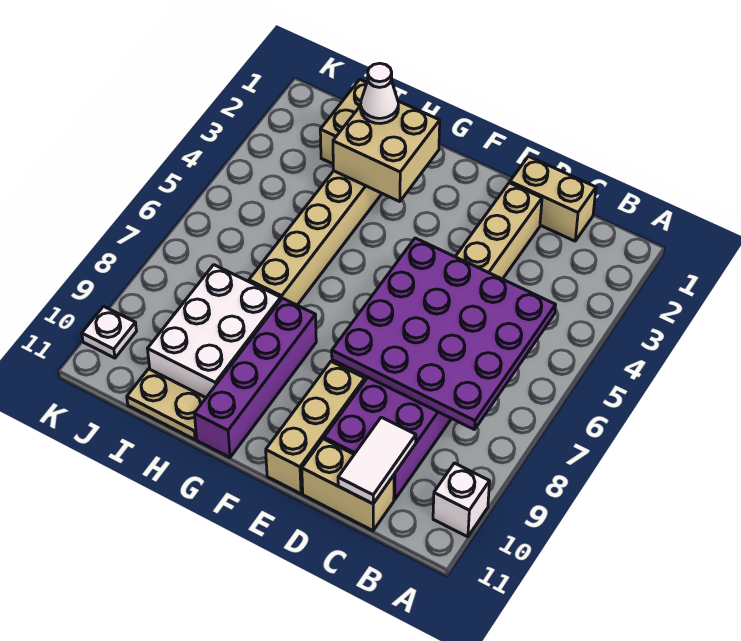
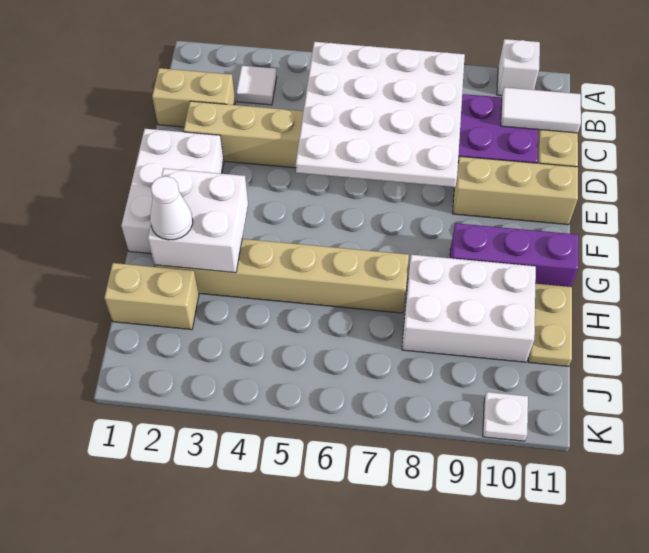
none -> white 1x1 tile [236,66,277,105]
purple 4x4 plate [332,238,556,430] -> white 4x4 plate [296,42,465,187]
tan 1x2 brick [510,156,596,241] -> tan 1x2 brick turned to [152,68,235,127]
none -> white 2x3 brick [121,129,224,254]
tan 2x2 brick [333,101,440,202] -> white 2x2 brick [148,168,248,273]
purple 1x4 brick [194,298,316,457] -> purple 1x3 brick [450,223,578,287]

